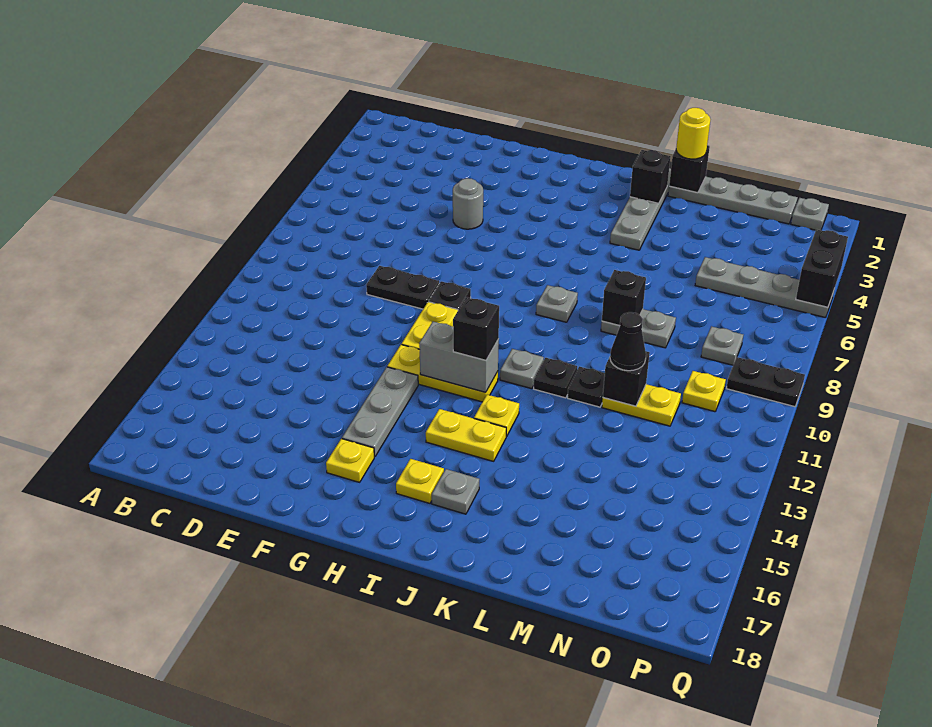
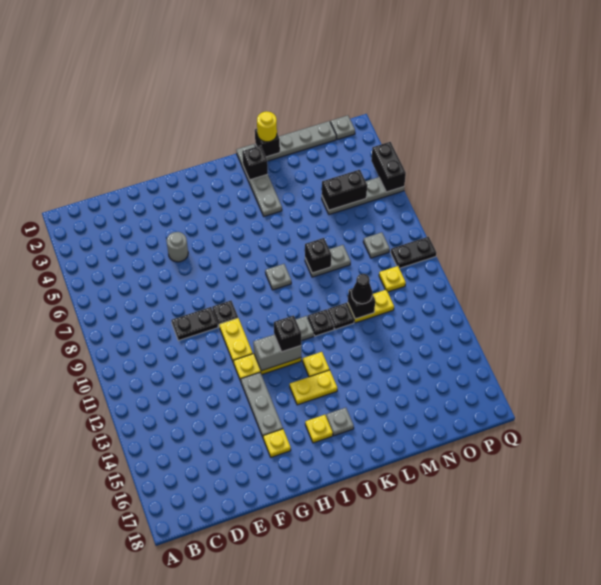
none -> black 1x2 brick [322,170,367,210]

